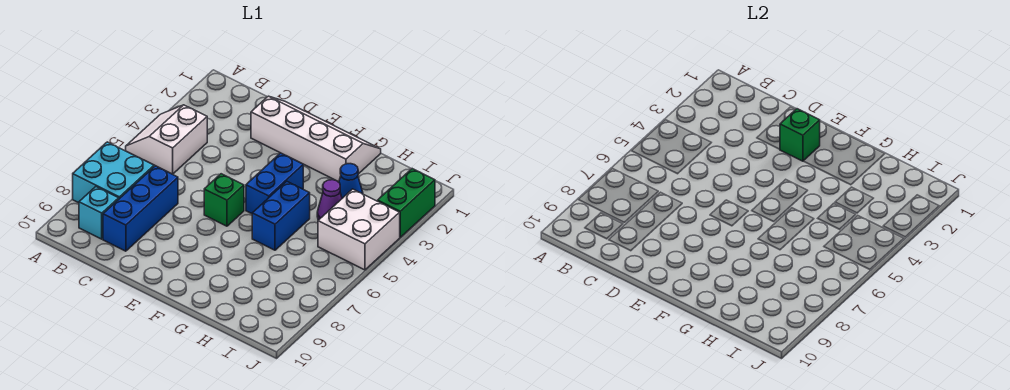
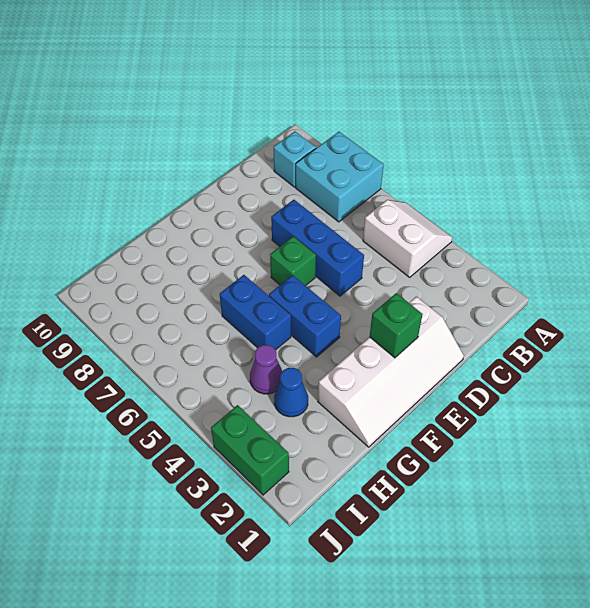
blue 1x3 brick [103,166,178,251] -> blue 1x3 brick moved to [271,200,364,296]
white 2x2 brick [318,189,400,270] -> none

